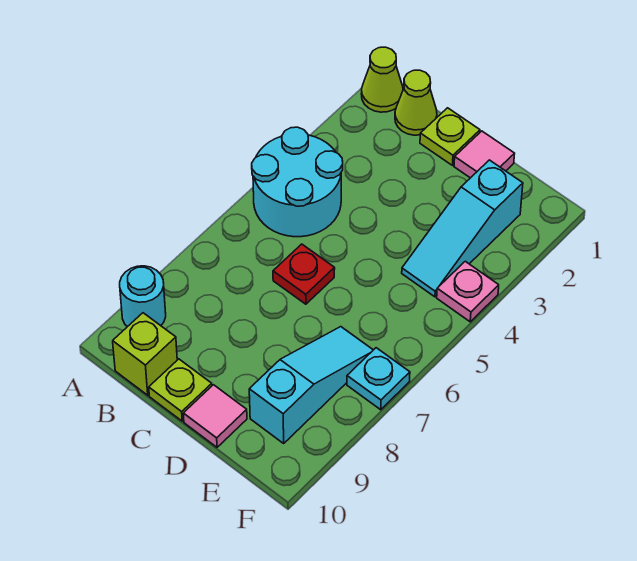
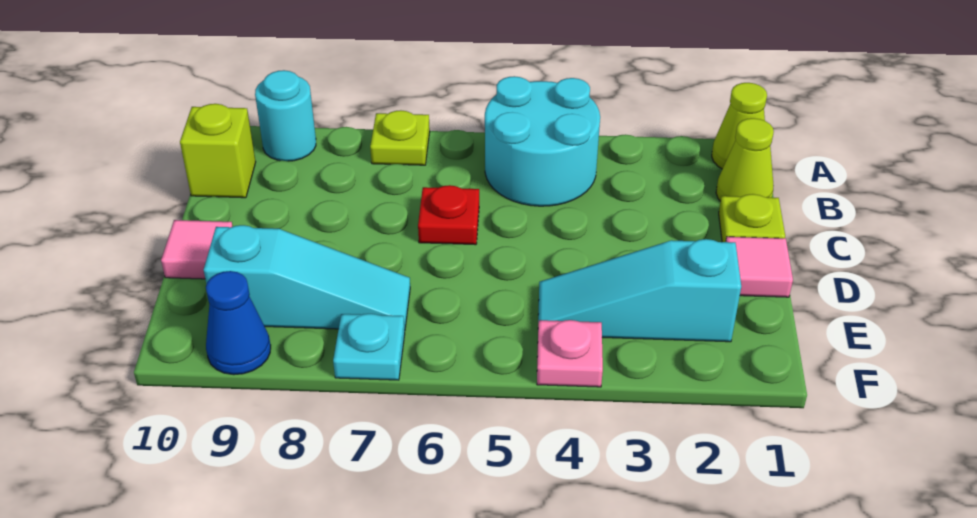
lime 1x1 plate [149,359,212,421] -> lime 1x1 plate moved to [370,110,430,165]
none -> blue 1x1 cone [206,271,271,375]

